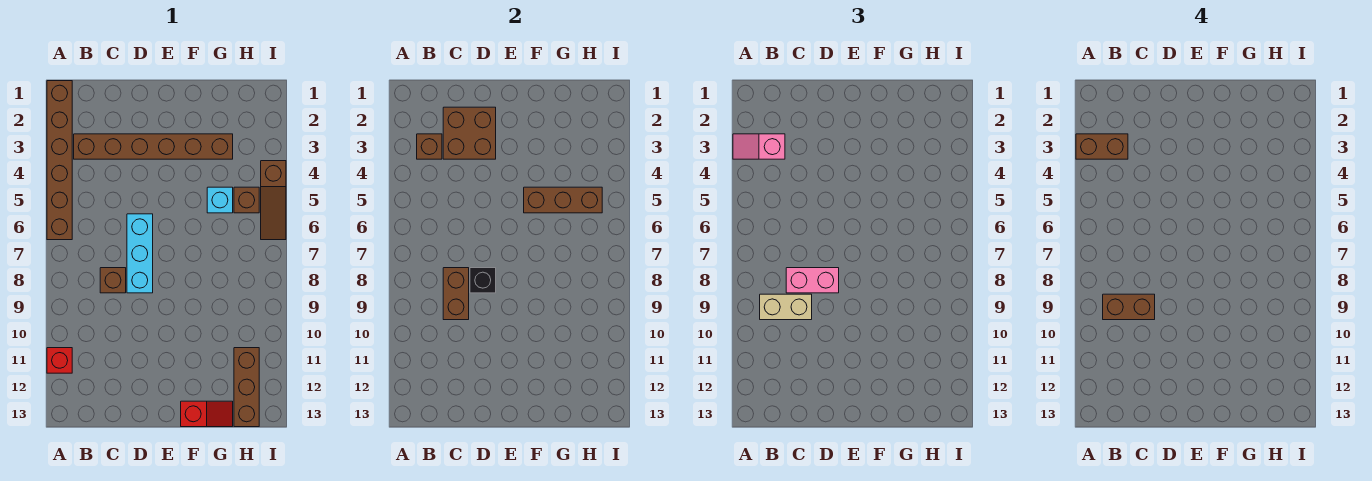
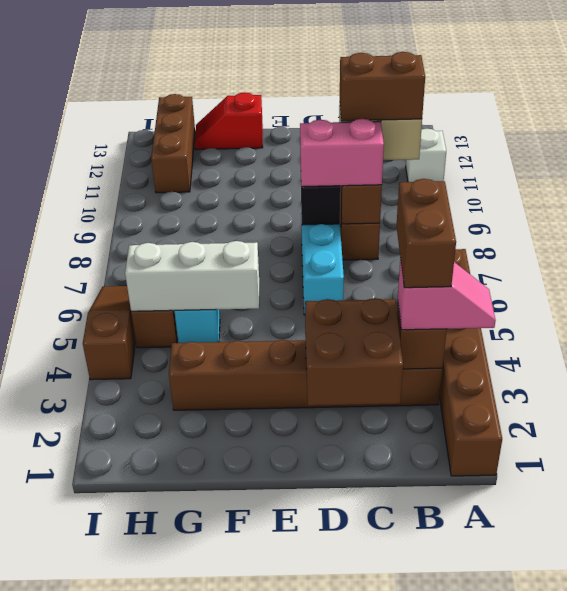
brown 1x2 brick [1076,134,1128,159] -> brown 1x2 brick turned to [396,179,456,288]
red 1x1 brick [47,348,72,373] -> white 1x1 brick [406,129,446,182]
brown 1x3 brick [524,187,602,213] -> white 1x3 brick [125,241,259,311]

